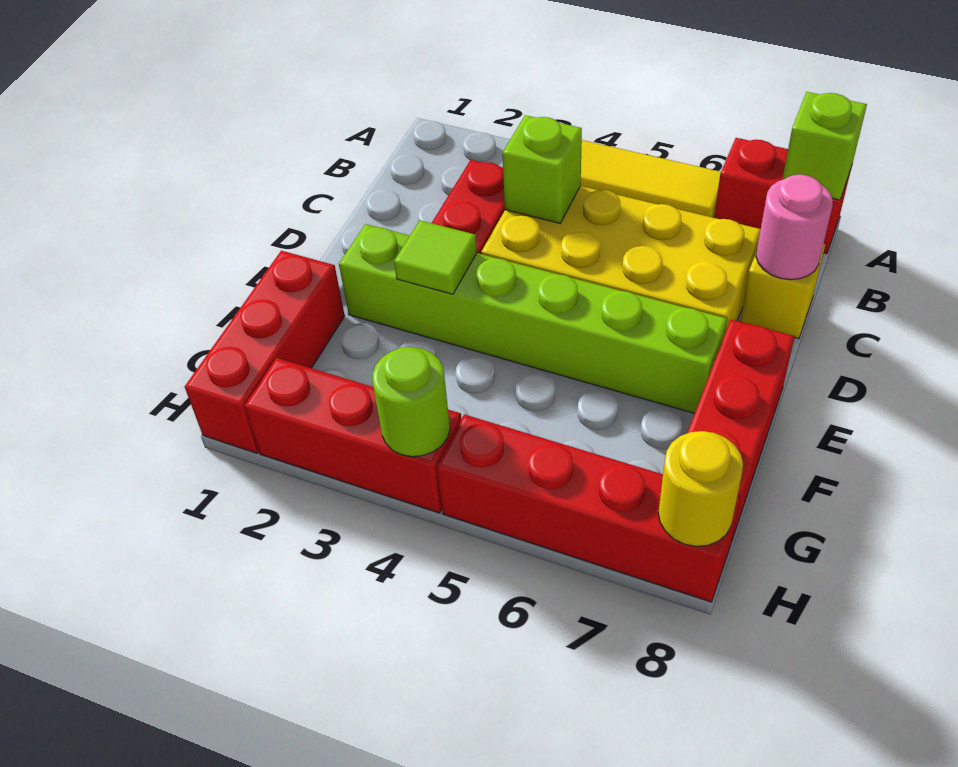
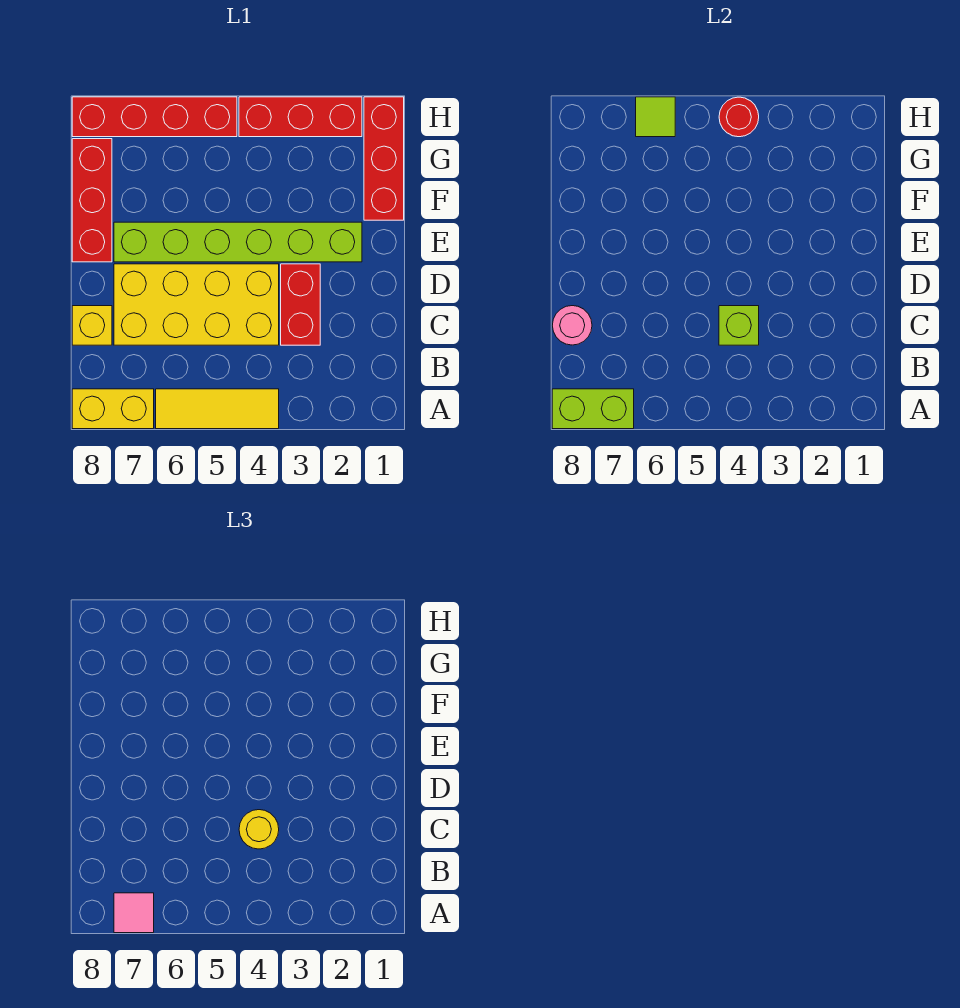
red 1x2 brick [714,138,851,254] -> yellow 1x2 brick [72,389,154,429]
none -> pink 1x1 tile [114,893,154,933]
lime 1x1 brick [782,92,867,200] -> lime 1x2 brick [552,389,634,429]
lime 1x1 tile [394,220,477,294] -> lime 1x1 tile moved to [636,97,675,137]
lime 1x1 round brick [372,347,450,457] -> red 1x1 round brick [719,97,759,137]
yellow 1x1 round brick [658,431,743,546] -> yellow 1x1 round brick moved to [239,810,279,849]

